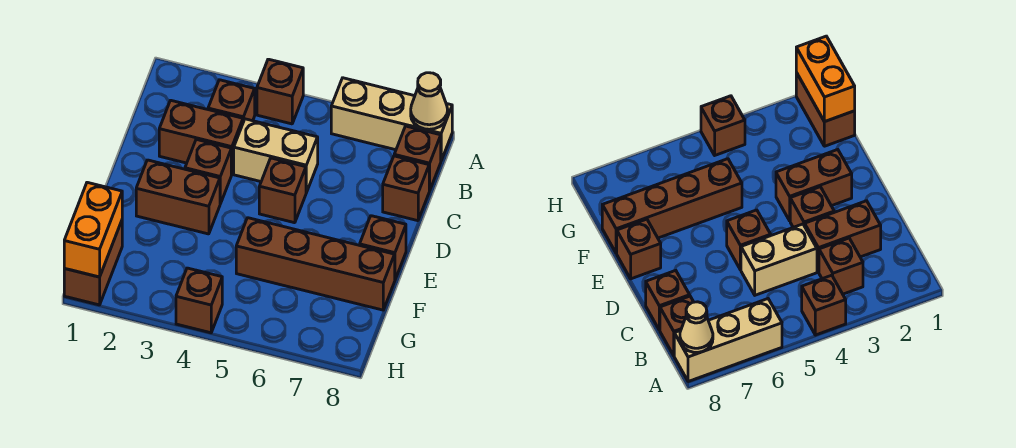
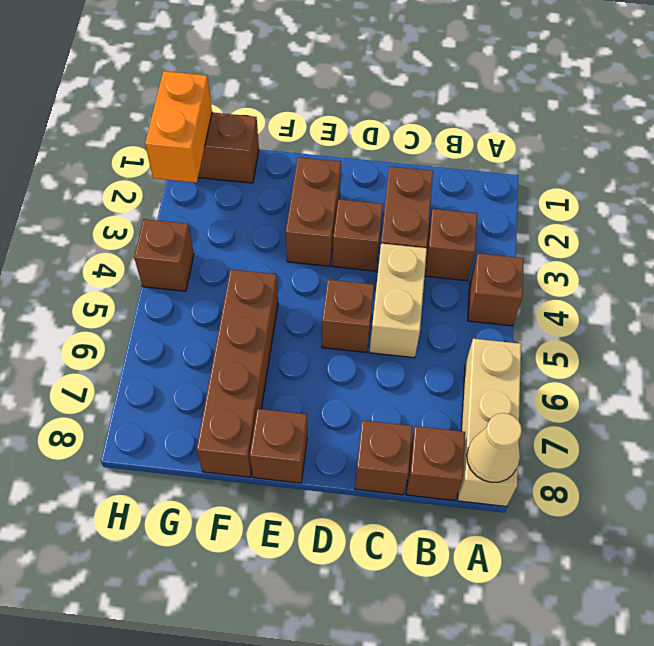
orange 1x2 brick [64,182,122,277] -> orange 1x2 brick turned to [145,71,212,183]

